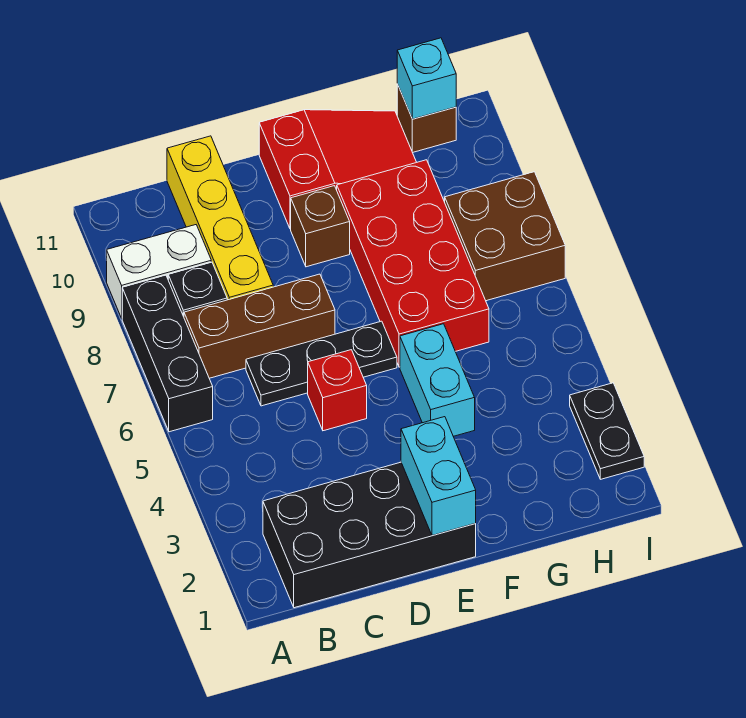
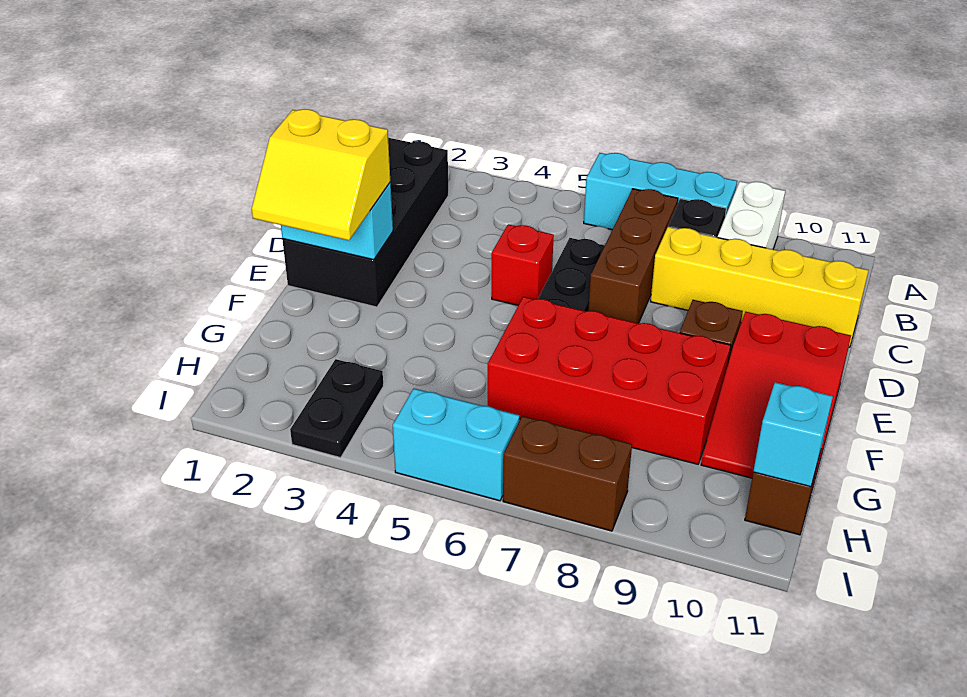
black 1x3 brick [122,275,213,432] -> cyan 1x3 brick [584,153,737,230]
none -> yellow 2x2 slope [252,109,390,241]
cyan 1x2 brick [400,324,475,436] -> cyan 1x2 brick moved to [393,389,519,501]
brown 2x2 brick [444,172,565,301] -> brown 1x2 brick [503,416,632,531]
black 1x2 plate [570,383,644,479] -> black 1x2 plate turned to [290,359,383,458]

